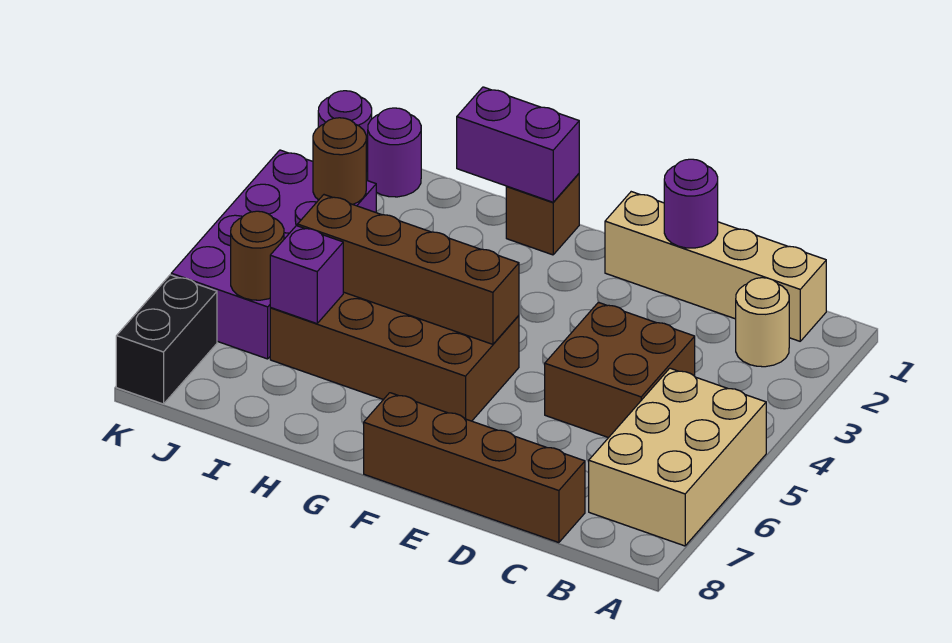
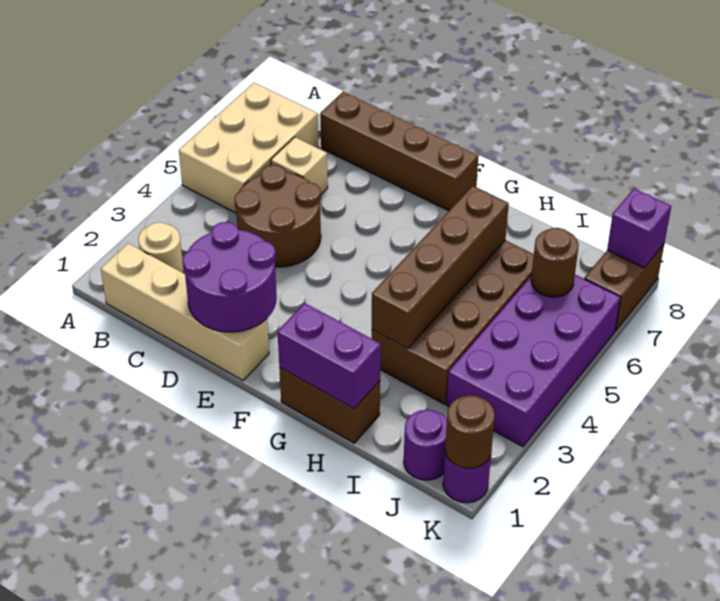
brown 2x2 brick [545,302,695,438] -> brown 2x2 round brick [234,165,321,267]
none -> tan 1x1 brick [271,137,328,194]
purple 1x1 round brick [664,159,718,248] -> purple 2x2 round brick [182,222,277,332]
brown 2x4 brick [270,292,519,421] -> brown 2x4 brick turned to [372,240,534,404]
brown 1x4 brick [298,195,519,344] -> brown 1x4 brick turned to [372,186,509,349]
brown 1x1 brick [506,174,579,255] -> brown 1x2 brick [279,368,380,443]
purple 1x1 brick [270,226,343,324] -> purple 1x1 brick moved to [607,189,671,268]
brown 1x1 round brick [313,118,366,204] -> brown 1x1 round brick moved to [445,395,495,469]
black 1x2 brick [116,275,217,404] -> brown 1x2 brick [584,244,664,330]

